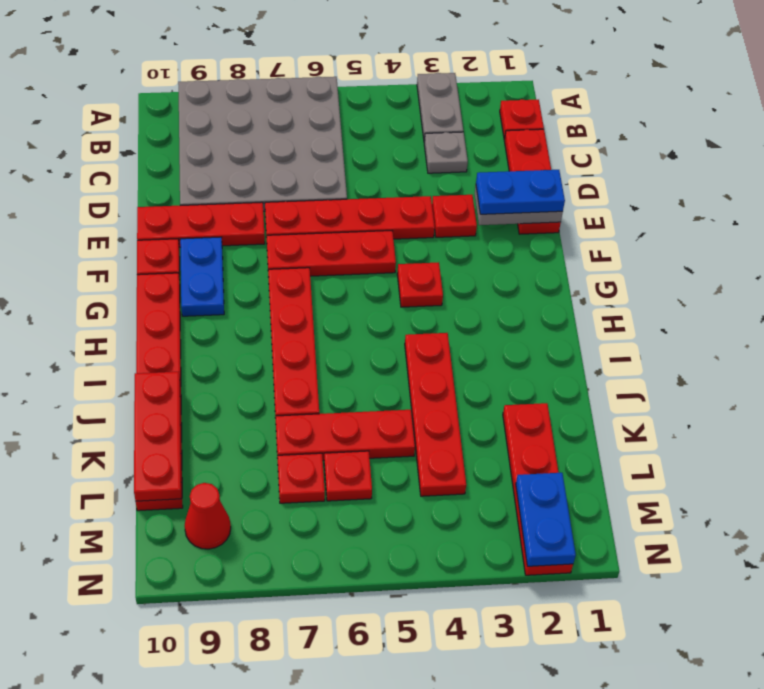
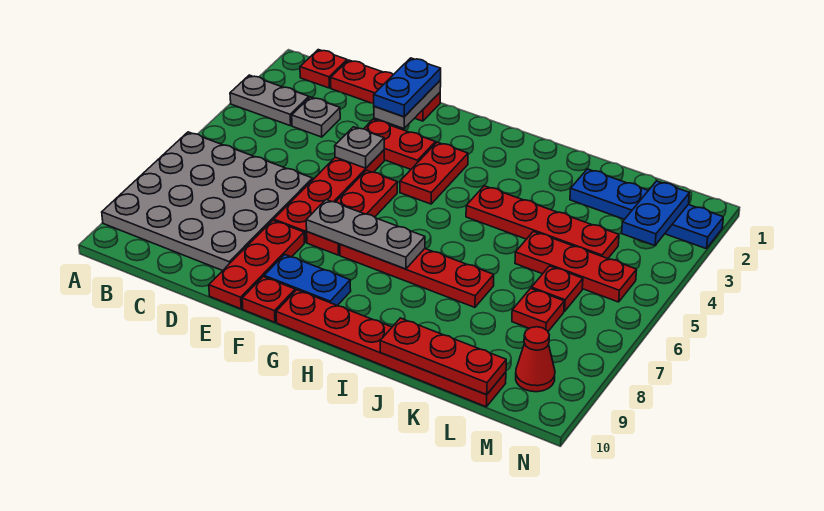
red 1x1 plate [432,195,477,237] -> red 1x2 plate [364,119,436,169]
none -> grey 1x1 plate [335,127,384,168]
none -> grey 1x3 plate [306,200,425,269]
red 1x1 plate [397,262,443,307] -> red 1x2 plate [400,142,468,204]
red 1x4 plate [503,403,573,575] -> blue 1x4 plate [570,169,723,249]
red 1x3 plate [276,410,415,461] -> red 1x3 plate turned to [515,232,637,302]
blue 1x2 plate [516,473,576,566] -> blue 1x2 plate turned to [622,181,689,246]

